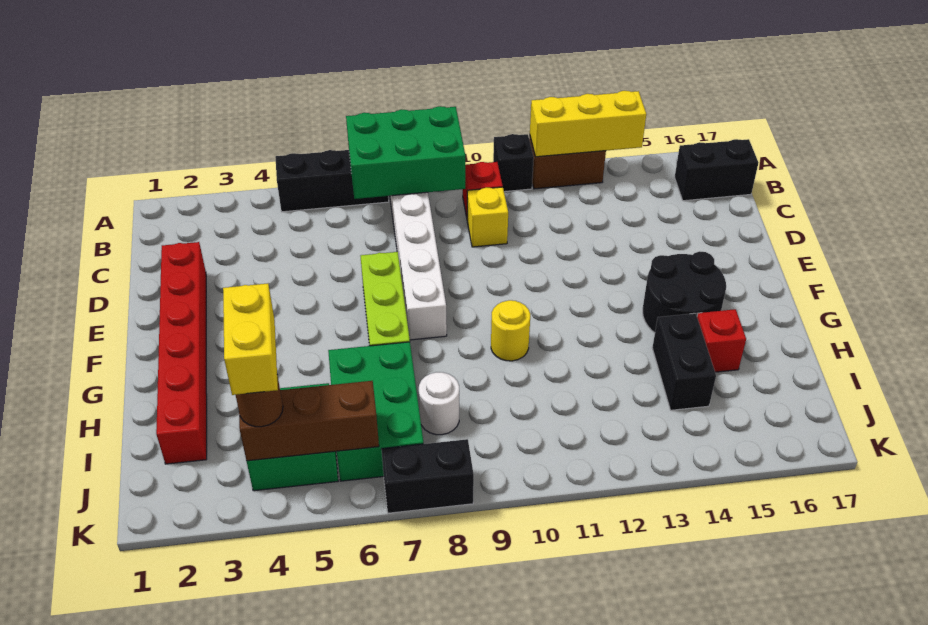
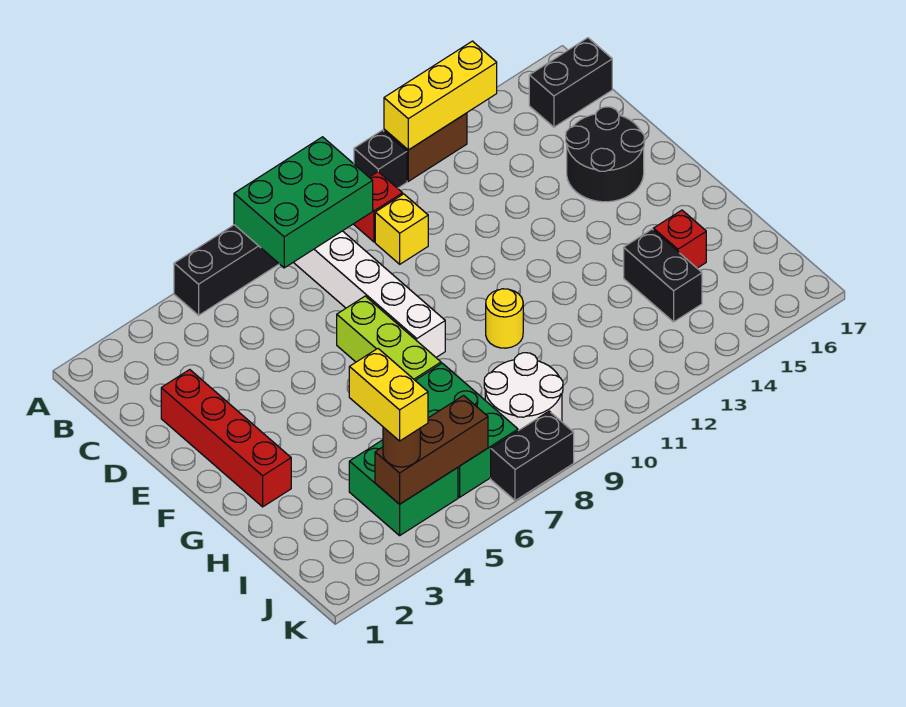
red 1x6 brick [156,242,207,464] -> red 1x4 brick [161,370,291,507]
black 2x2 round brick [643,251,726,333] -> black 2x2 round brick moved to [566,107,645,202]
white 1x1 round brick [419,372,459,435] -> white 2x2 round brick [484,353,563,431]

